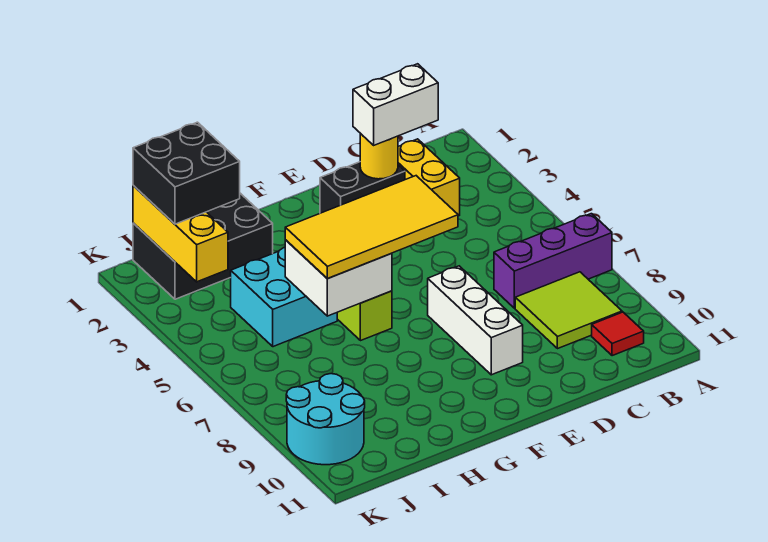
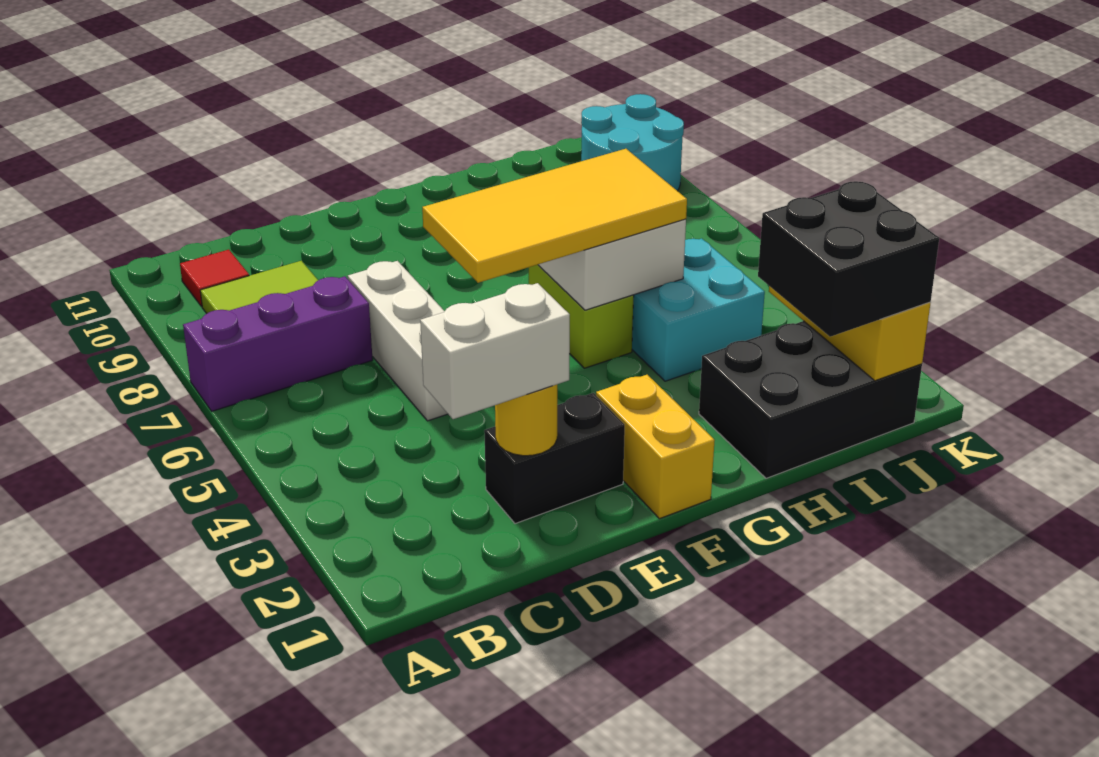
yellow 1x2 brick [398,139,460,216] -> yellow 1x2 brick moved to [596,375,715,519]
white 1x3 brick [428,266,523,375] -> white 1x3 brick moved to [348,261,448,421]

